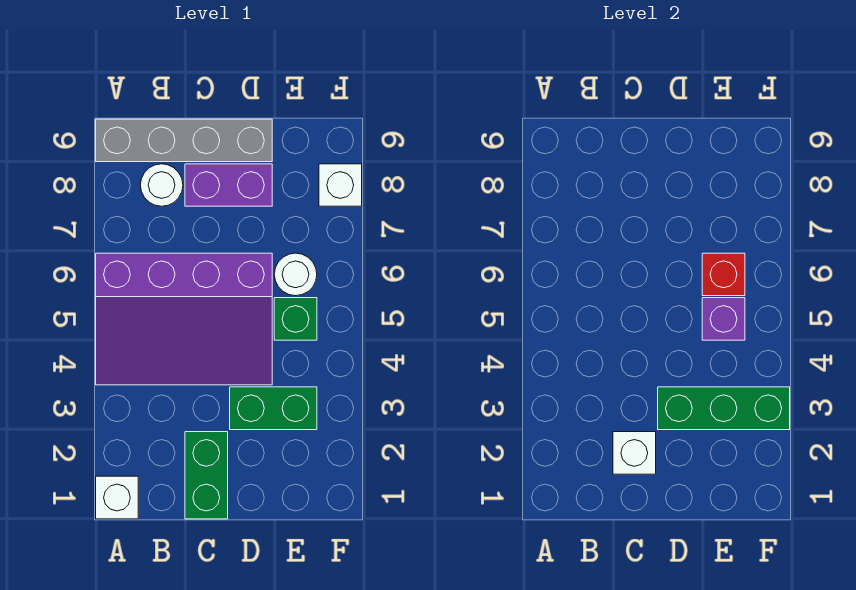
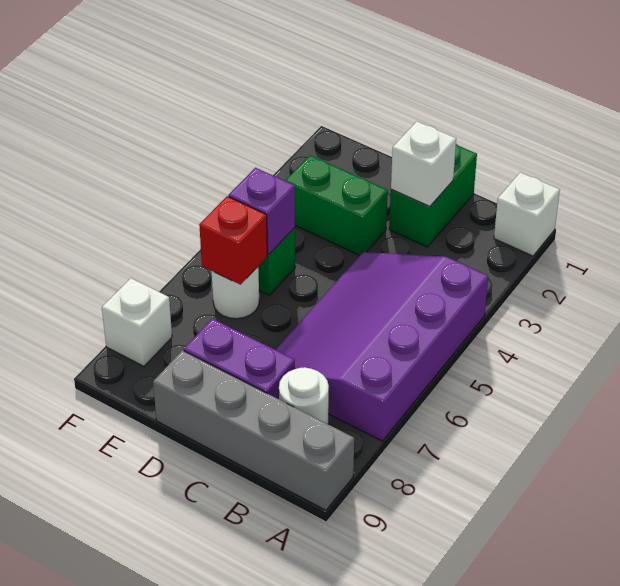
purple 3x4 slope [96,253,272,385] -> purple 3x4 slope turned to [275,252,488,441]
green 1x3 brick [658,387,790,430] -> none

